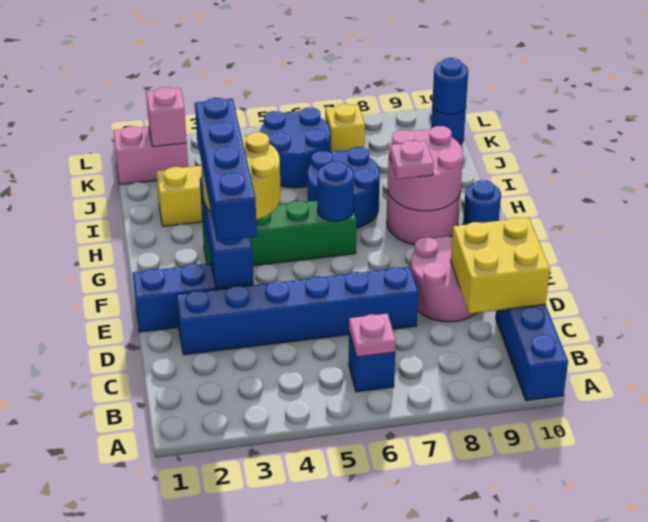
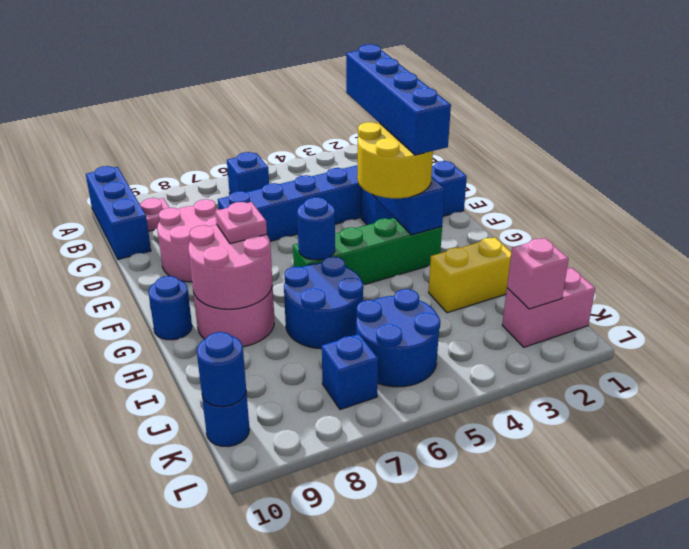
pink 1x1 plate [349,314,396,357] -> pink 1x1 plate moved to [140,198,169,231]
yellow 2x2 brick [451,217,550,314] -> none
yellow 1x1 brick [325,104,365,152] -> blue 1x1 brick [322,334,378,410]

